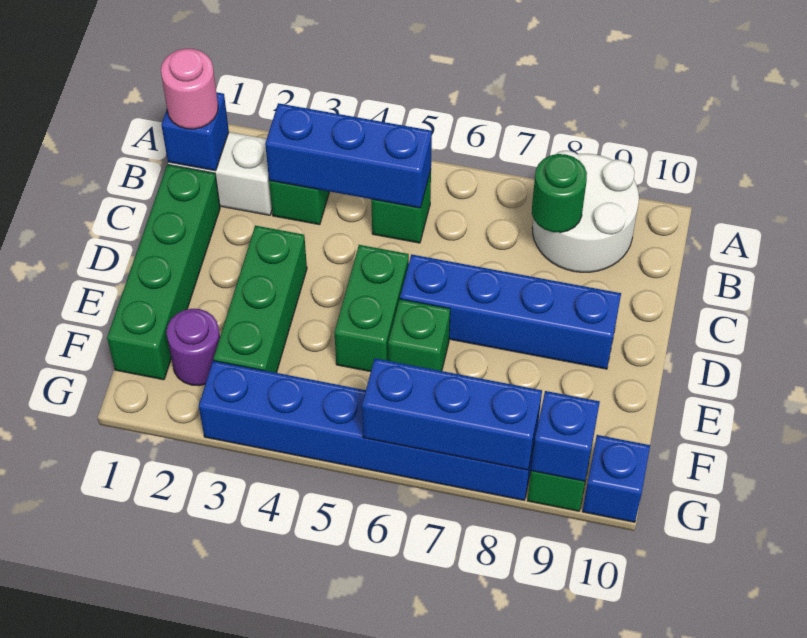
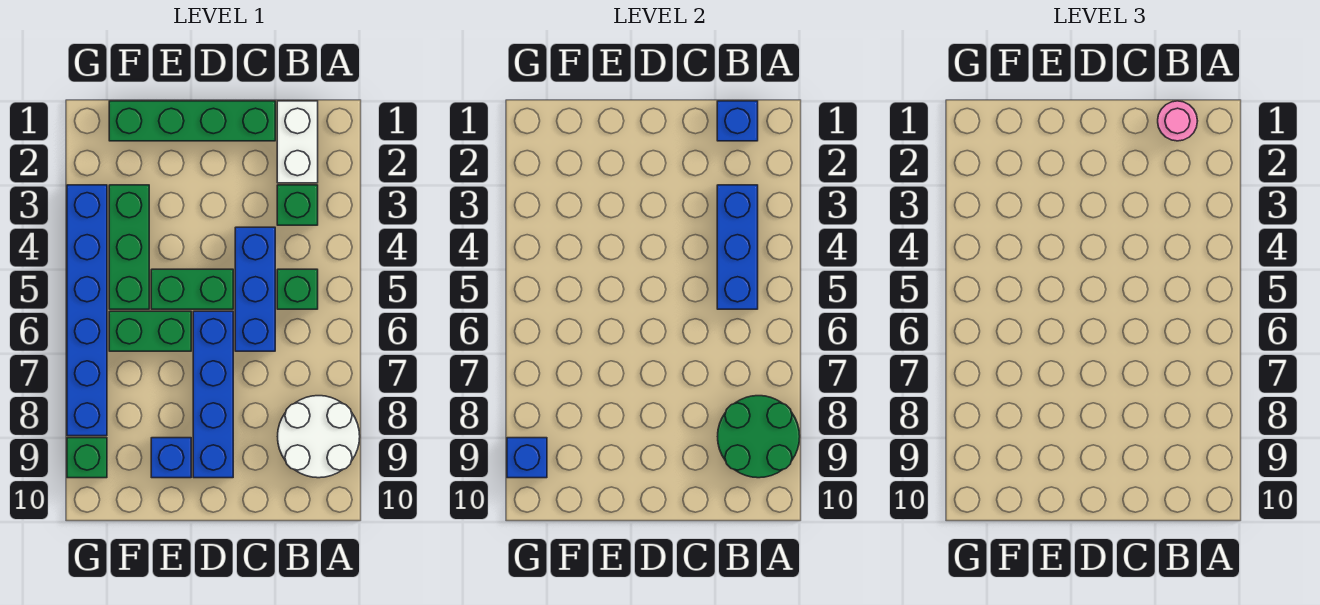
green 1x1 round brick [532,154,587,232] -> green 2x2 round brick [718,396,800,478]
green 1x3 brick [214,226,307,373] -> green 1x3 brick turned to [109,185,149,309]
green 1x1 brick [388,299,450,371] -> green 1x2 brick [109,311,191,351]
purple 1x1 round brick [166,309,220,386] -> none
blue 1x3 brick [362,358,542,470] -> blue 1x3 brick moved to [235,227,275,351]
blue 1x1 brick [582,435,650,522] -> blue 1x1 brick moved to [151,438,191,478]

